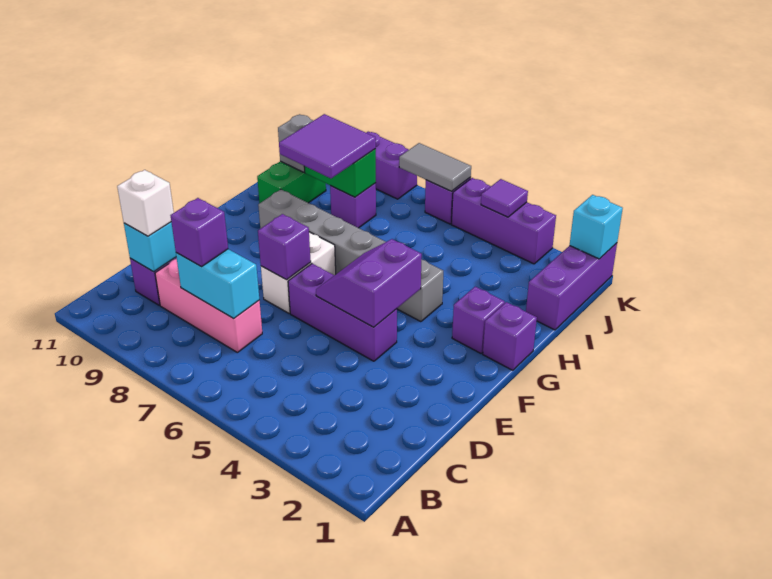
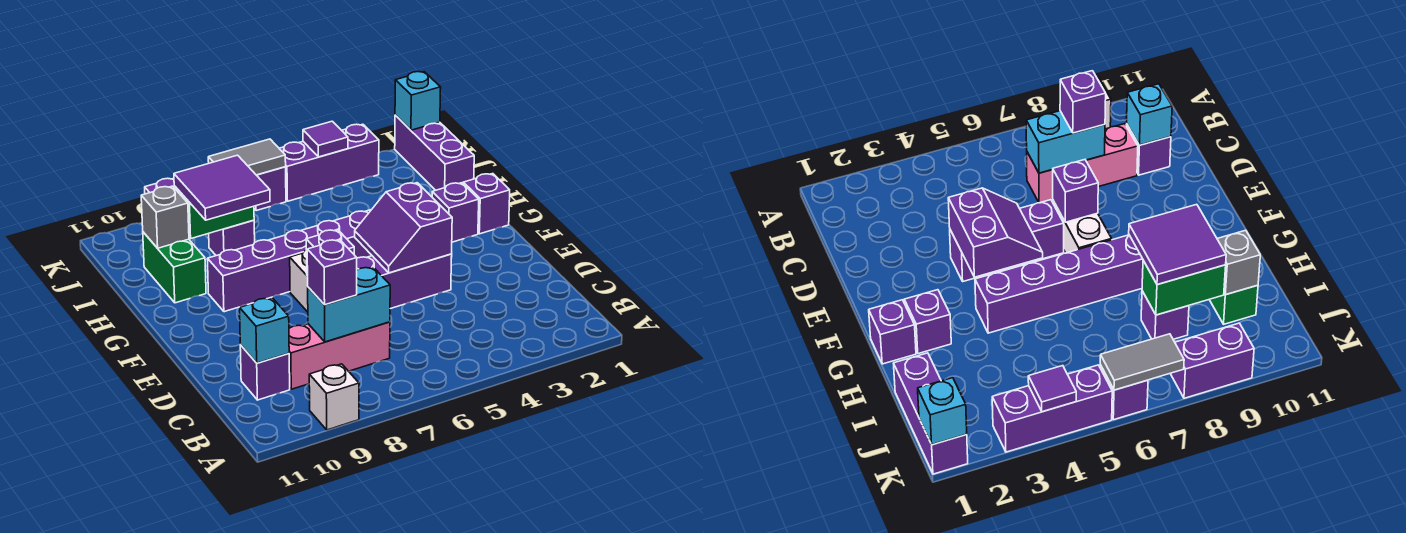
white 1x1 brick [117,170,174,236] -> white 1x1 brick moved to [309,364,359,430]
grey 1x6 brick [258,190,443,322] -> purple 1x6 brick [208,210,372,312]

